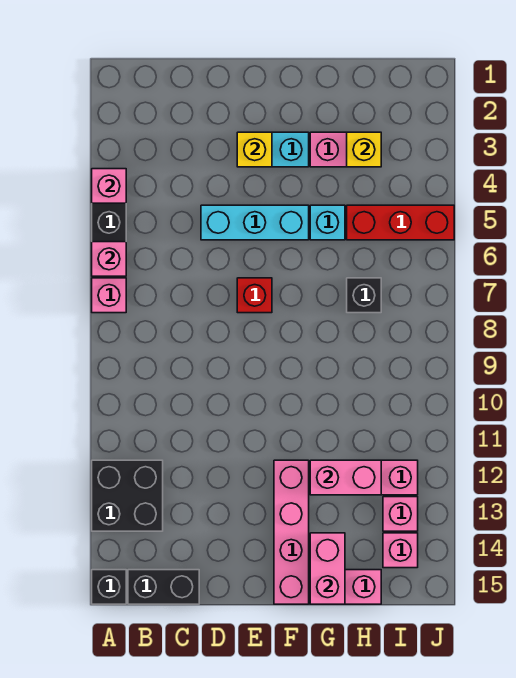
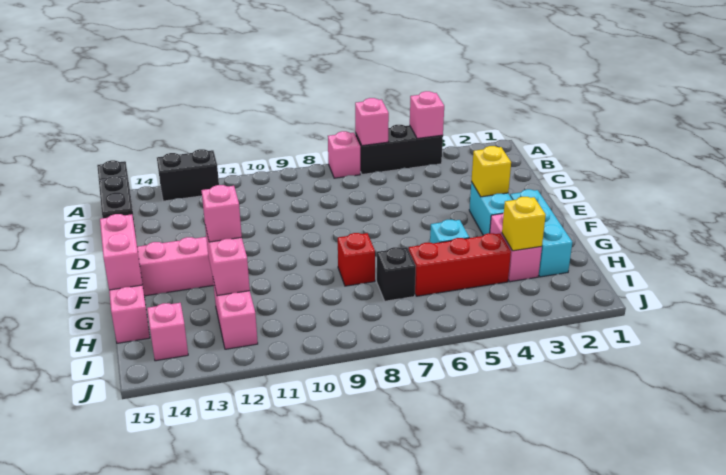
black 2x2 brick [92,460,163,531] -> black 1x2 brick [157,149,219,201]
cyan 1x3 brick [201,205,309,240] -> cyan 1x3 brick moved to [510,189,572,277]
red 1x1 brick [237,278,272,313] -> red 1x1 brick moved to [338,233,375,286]
pink 1x2 brick [310,533,345,604] -> pink 1x2 brick turned to [100,214,142,290]
red 1x3 brick [347,205,454,240] -> red 1x3 brick turned to [409,233,511,296]
pink 1x1 brick [383,497,418,531] -> pink 1x1 brick moved to [201,185,242,242]

